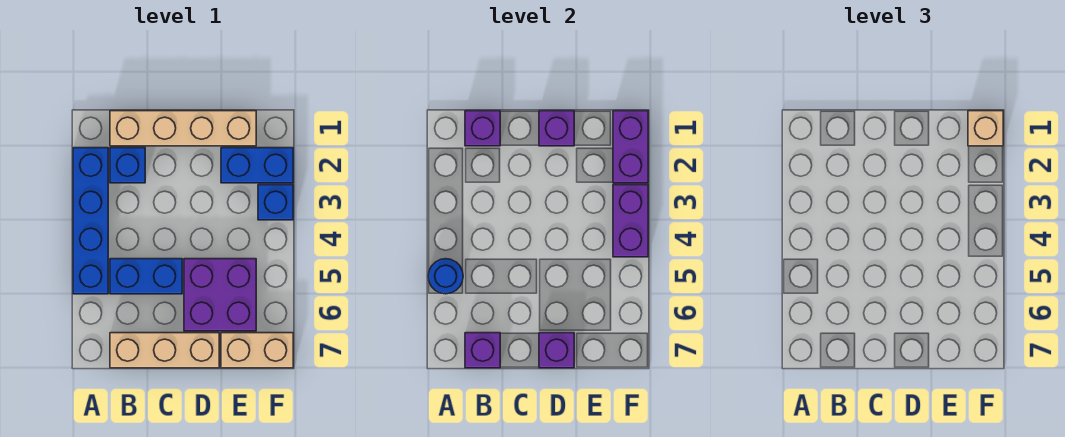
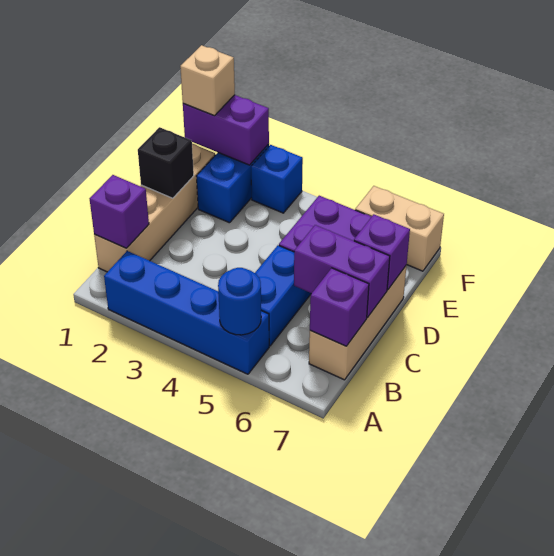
blue 1x1 brick [110,148,145,183] -> none
purple 1x1 brick [539,111,574,146] -> black 1x1 brick [138,127,194,198]
tan 1x2 brick [221,333,293,368] -> tan 1x2 brick turned to [355,186,444,271]
purple 1x2 brick [613,185,648,257] -> purple 1x2 brick moved to [294,225,390,318]

